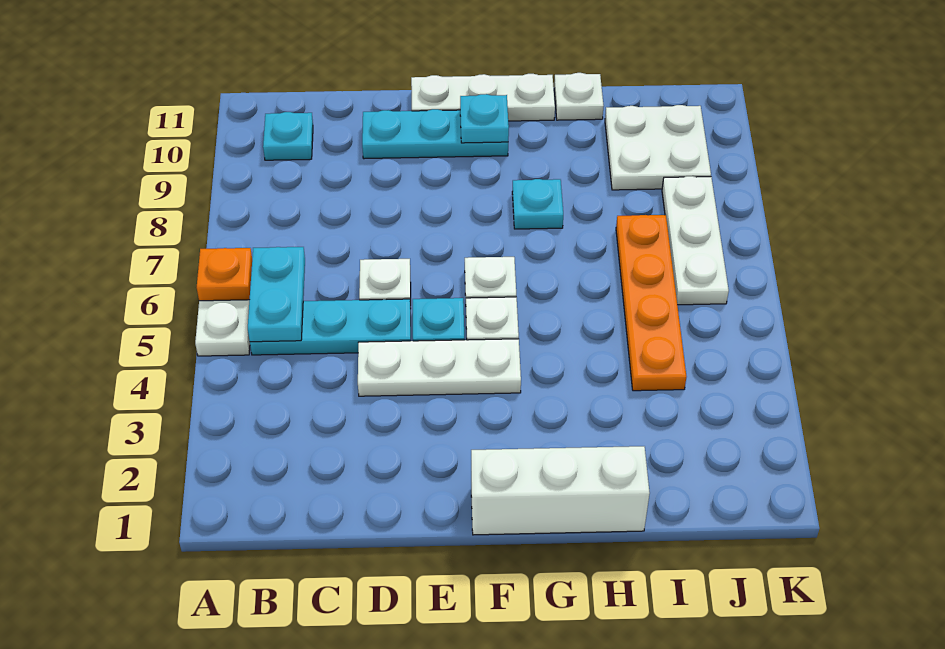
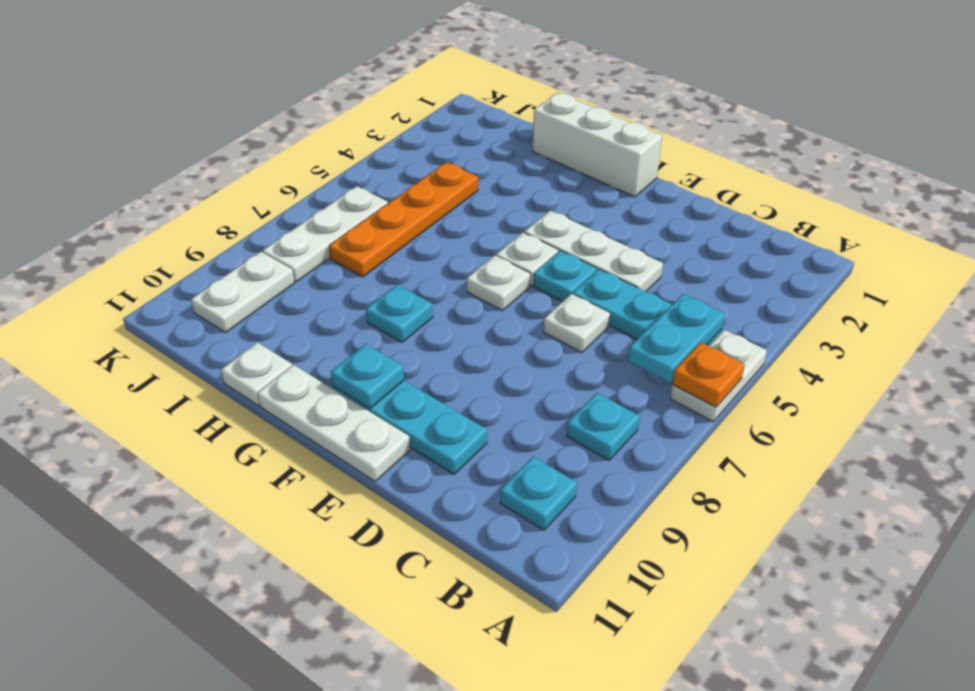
none -> cyan 1x1 plate [567,393,640,460]
white 2x2 plate [605,105,711,190] -> white 1x2 plate [191,252,294,332]

